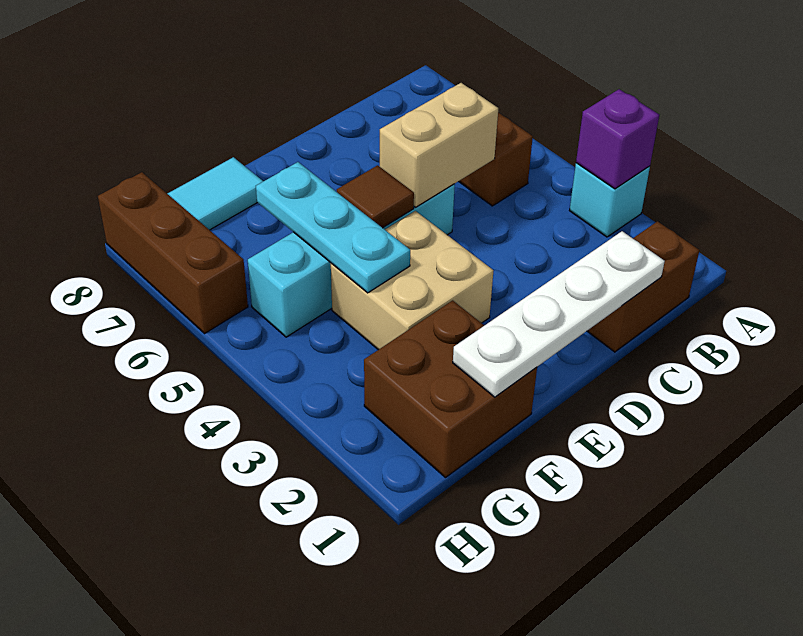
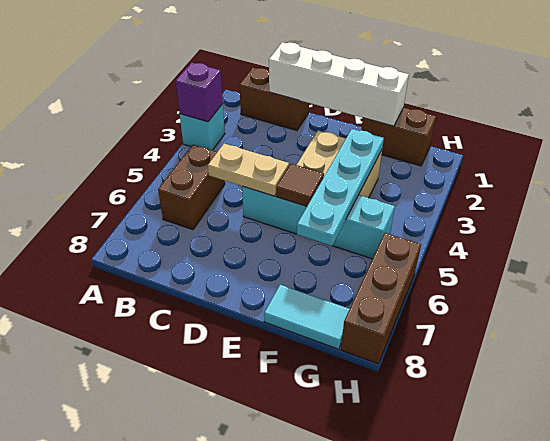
white 1x4 plate [453,231,665,397] -> white 1x4 brick [269,42,409,126]
tan 1x2 brick [380,83,498,207] -> tan 1x2 plate [208,144,289,196]
brown 2x2 brick [364,300,537,478] -> brown 1x2 brick [361,108,436,166]
cyan 1x3 plate [256,162,410,293] -> cyan 1x4 plate [297,129,384,246]

